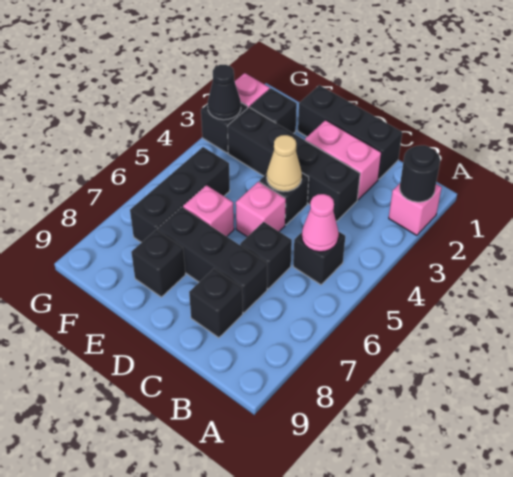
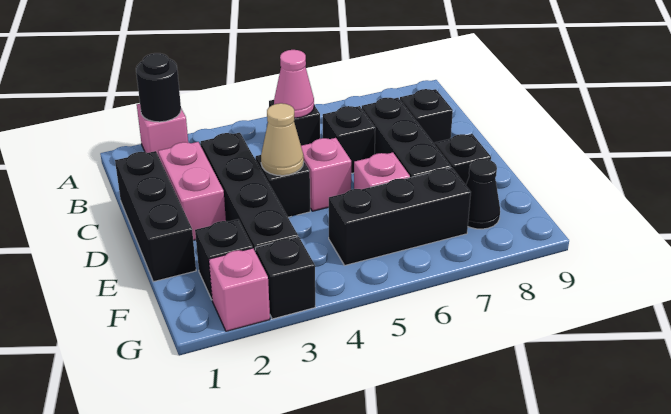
black 1x1 cone [208,65,241,120] -> black 1x1 cone moved to [466,159,500,229]

